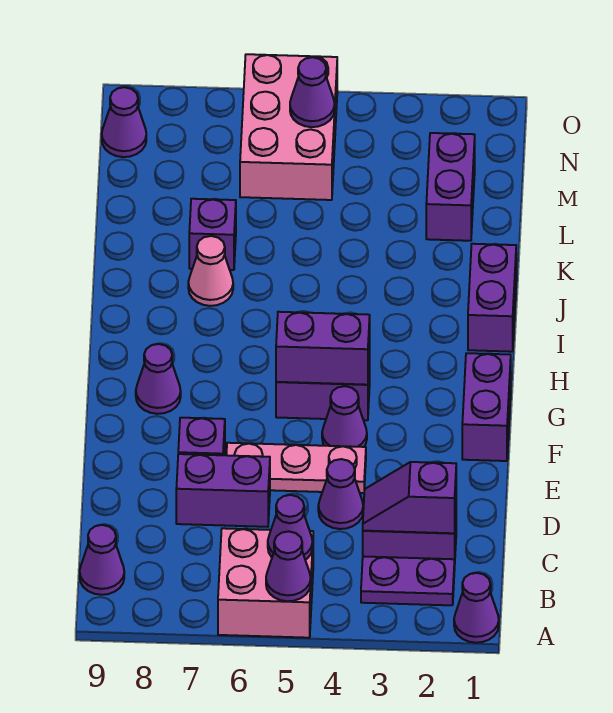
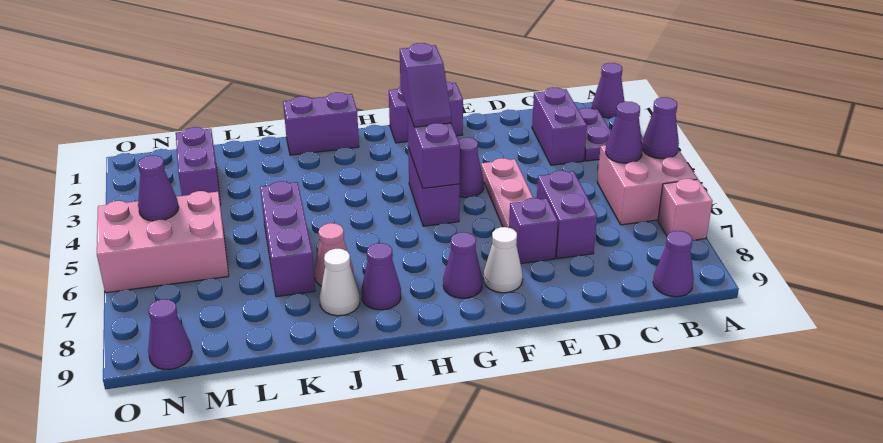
none -> pink 1x1 brick [658,179,713,240]
purple 1x2 slope [363,462,456,533] -> purple 1x2 slope moved to [400,43,451,127]
purple 1x1 cone [318,459,363,529] -> purple 1x1 cone moved to [361,243,401,310]
none -> white 1x1 cone [483,227,523,293]
none -> white 1x1 cone [320,249,360,316]
purple 1x1 brick [189,199,236,270] -> purple 1x3 brick [260,181,315,297]
purple 1x2 brick [426,133,475,241] -> purple 1x2 brick turned to [176,127,221,205]

